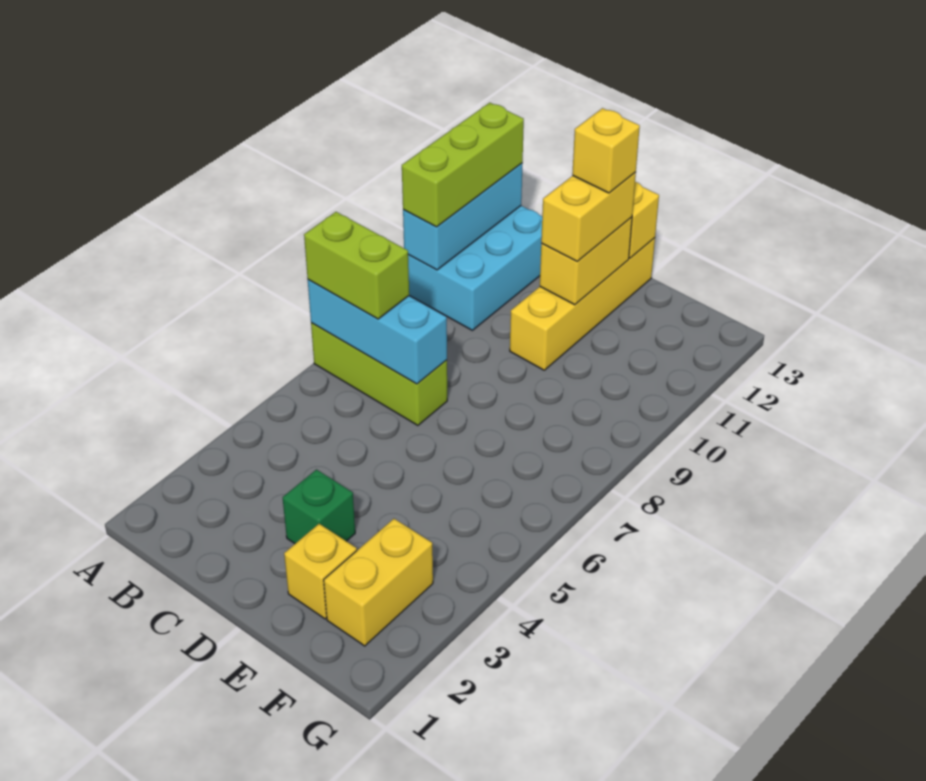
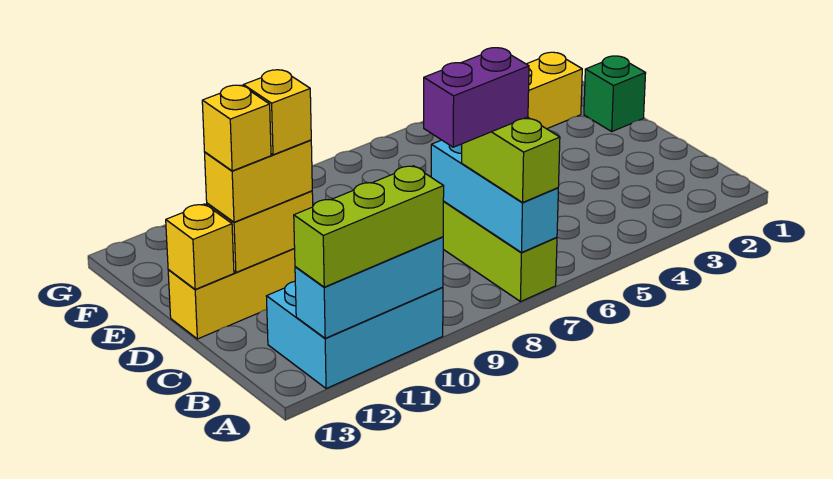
none -> purple 1x2 brick [424,48,529,147]
green 1x1 brick [283,470,355,543] -> green 1x1 brick moved to [584,56,646,131]
yellow 1x1 brick [284,524,357,619] -> yellow 1x1 brick moved to [243,70,311,155]

